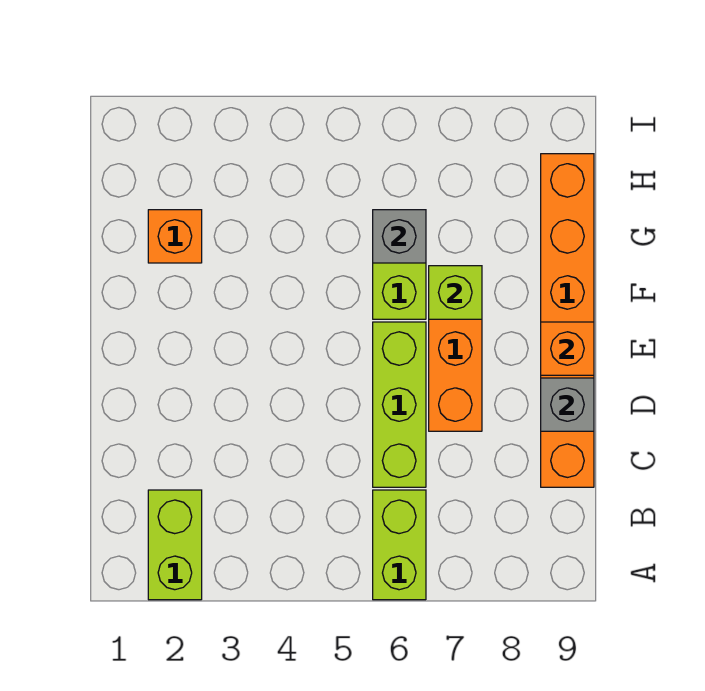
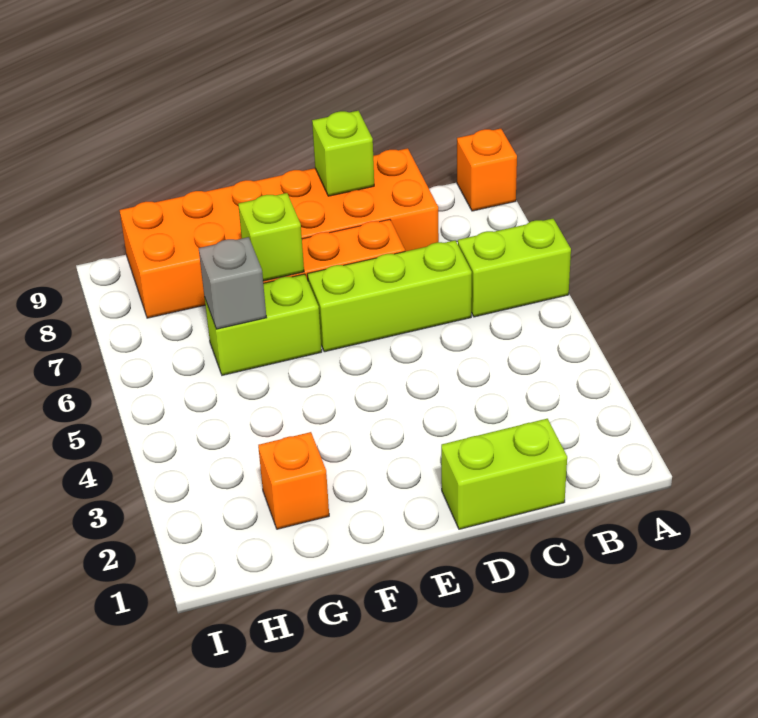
lime 1x2 brick [148,490,202,600] -> lime 1x2 brick moved to [441,419,567,529]
orange 1x6 brick [541,154,594,487] -> orange 2x6 brick [120,148,439,318]
grey 1x1 brick [541,378,594,431] -> lime 1x1 brick [312,111,374,196]
orange 1x1 brick [541,322,594,375] -> orange 1x1 brick moved to [457,129,517,211]

